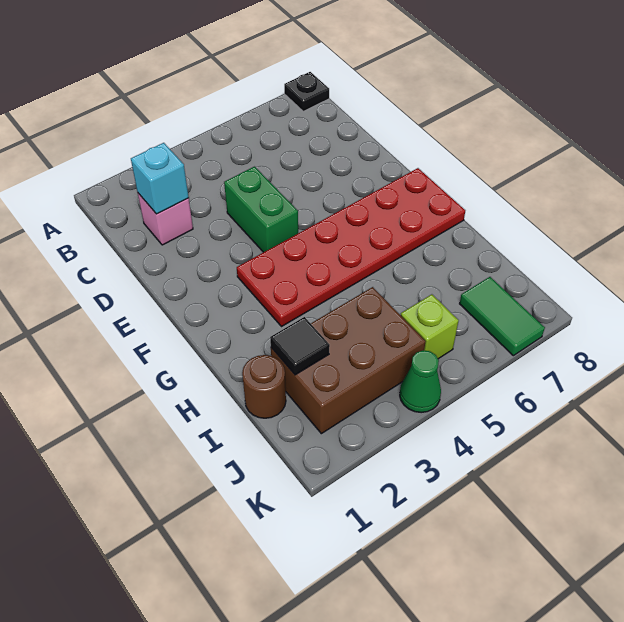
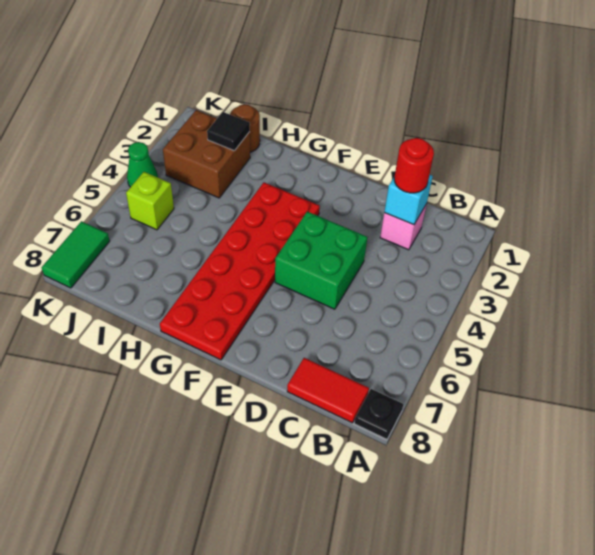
none -> red 1x2 tile [287,358,369,423]
none -> red 1x1 round brick [394,138,434,193]
green 1x2 brick [224,167,298,252] -> green 2x2 brick [275,212,367,309]
brown 2x3 brick [271,287,426,434] -> brown 2x2 brick [163,110,250,198]
green 1x2 tile [460,277,545,356] -> green 1x2 tile turned to [42,221,110,288]

